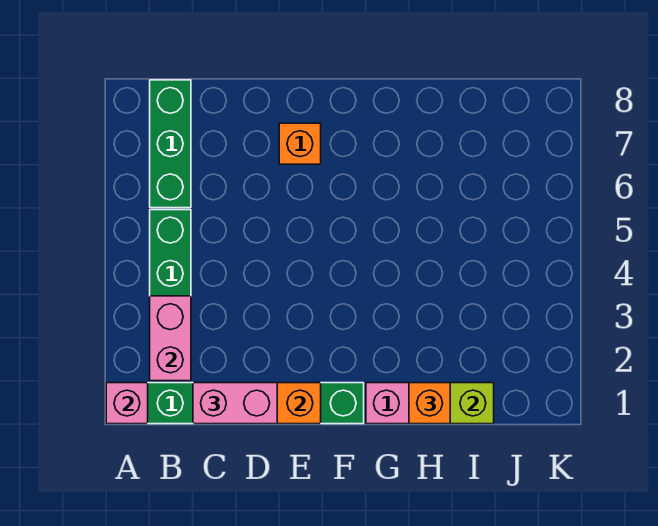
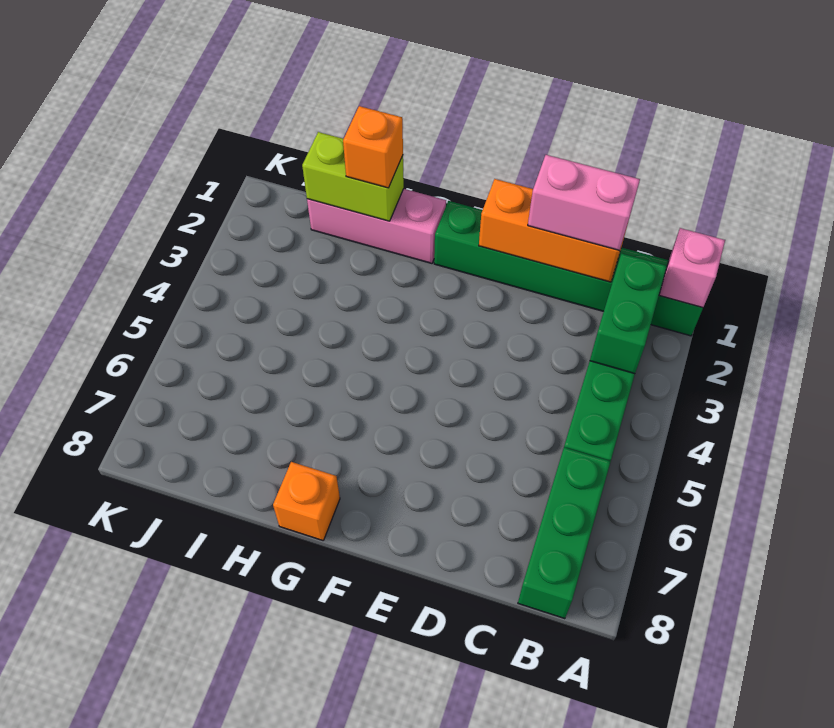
pink 1x2 brick [150,296,191,381] -> green 1x2 brick [590,253,667,374]
orange 1x1 brick [279,123,321,164] -> orange 1x1 brick moved to [273,462,340,540]

